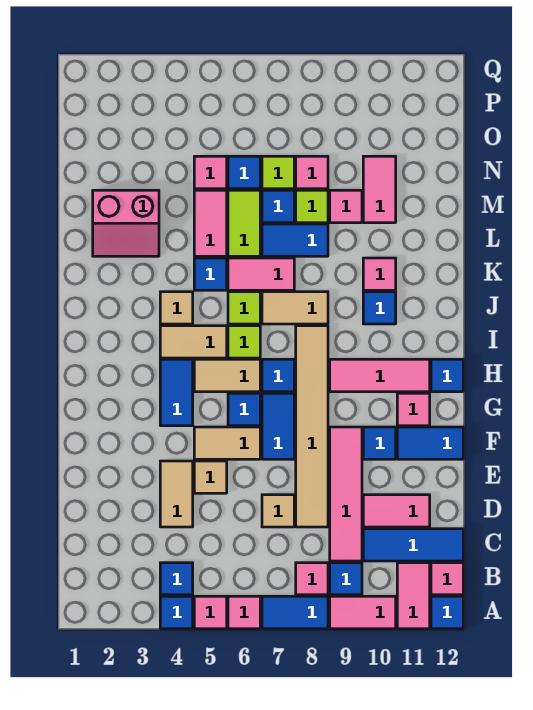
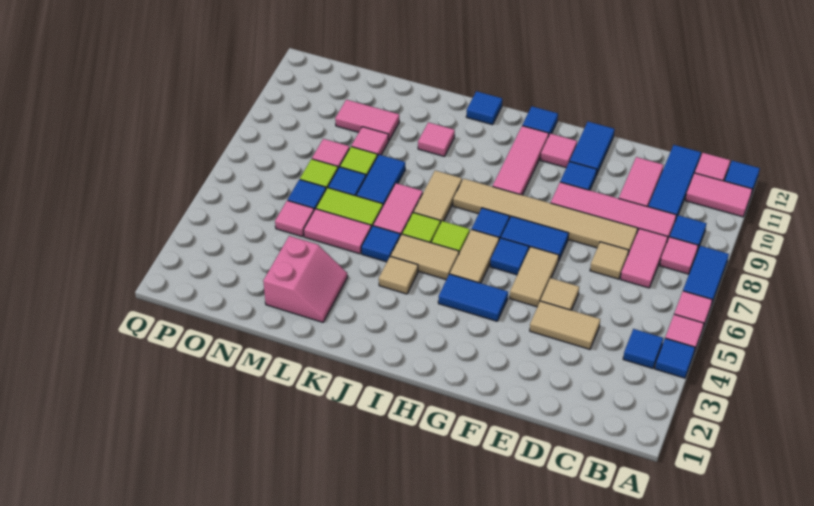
pink 1x2 tile [330,596,396,629] -> pink 1x2 tile moved to [620,229,668,288]
tan 1x2 tile [160,326,227,358] -> tan 1x2 tile turned to [391,234,459,280]
blue 1x1 tile [363,292,396,324] -> blue 1x1 tile moved to [466,91,502,125]

